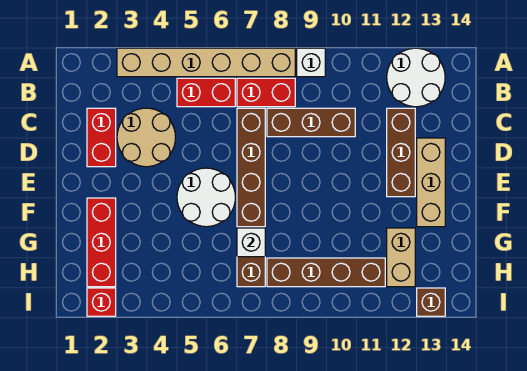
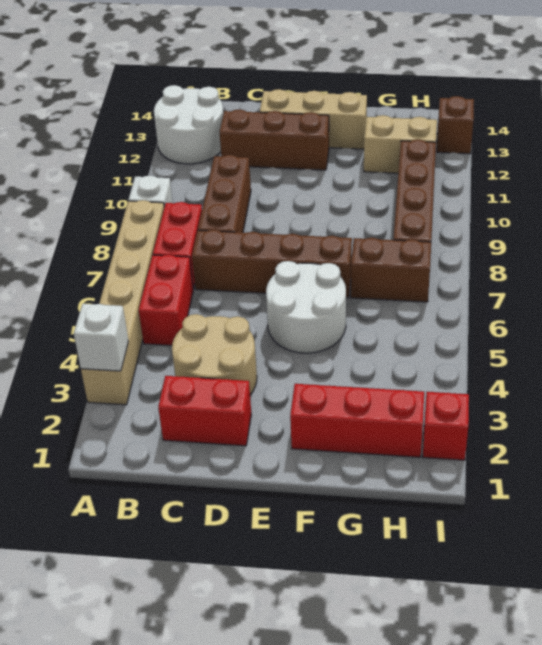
white 1x1 brick [237,228,265,257] -> white 1x1 brick moved to [74,304,128,371]

